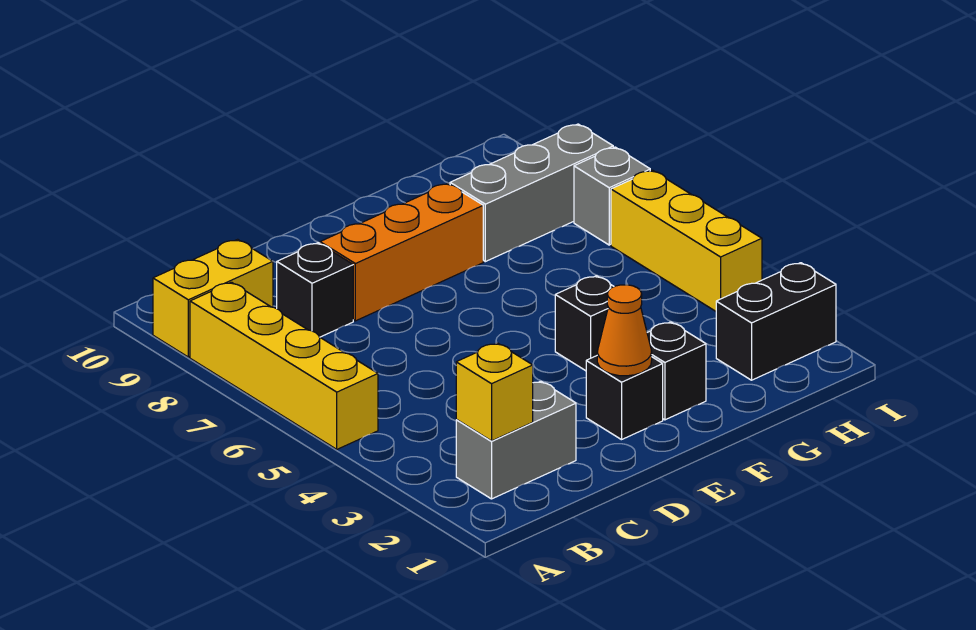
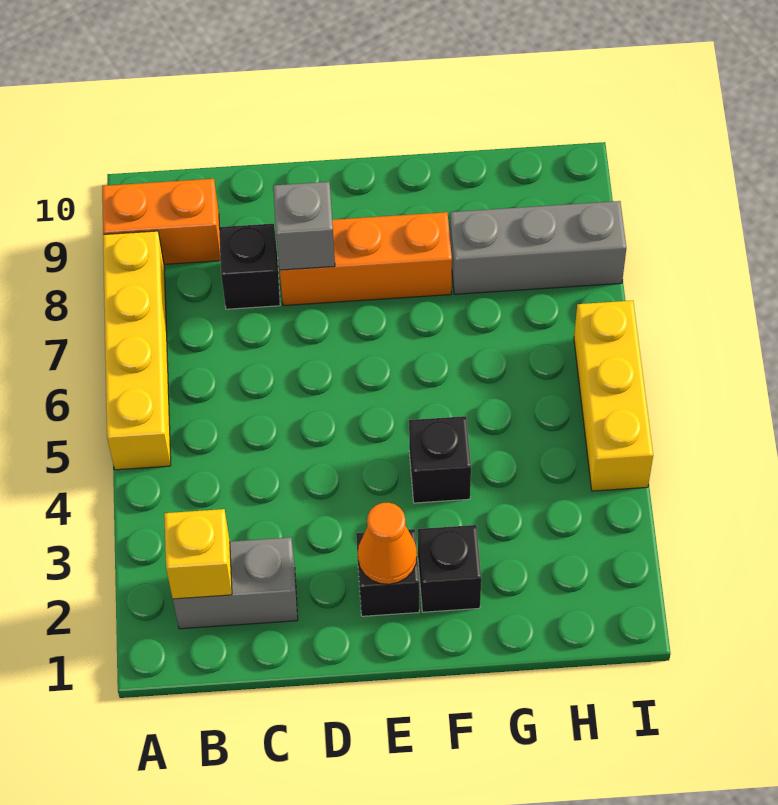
yellow 1x2 brick [153,239,273,357] -> orange 1x2 brick [102,179,220,264]
black 1x2 brick [716,263,836,380] -> none
grey 1x1 brick [574,147,650,245] -> grey 1x1 brick moved to [273,182,335,270]

